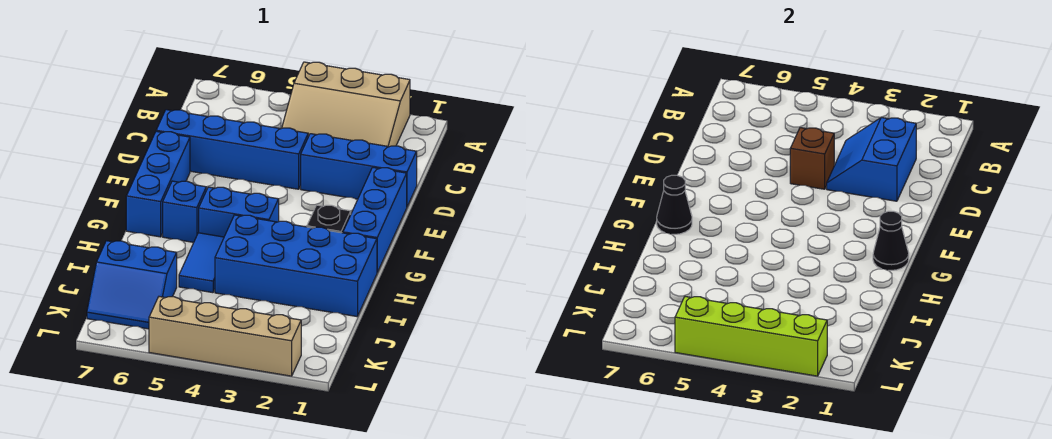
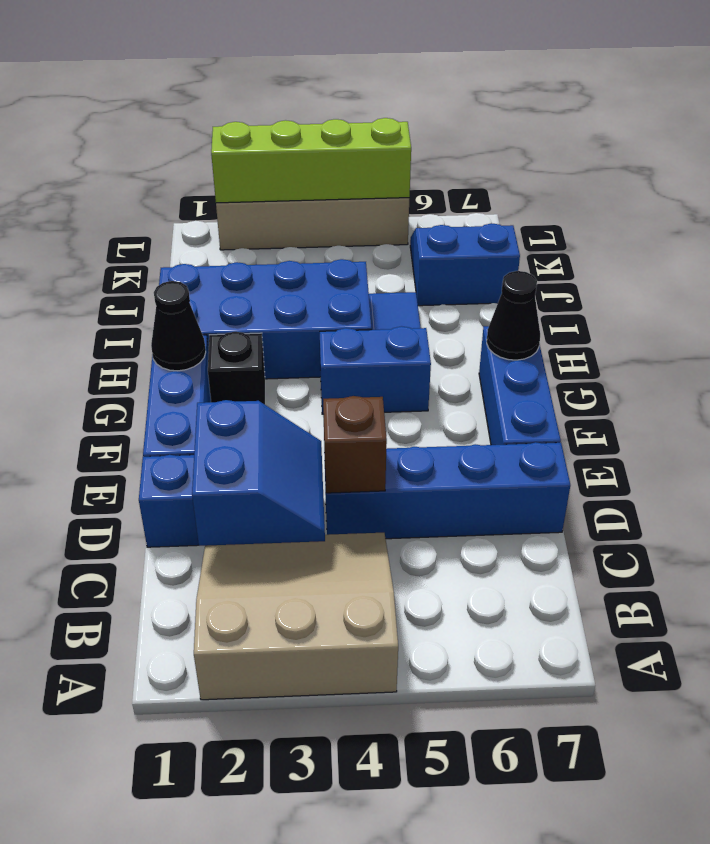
blue 1x1 brick [163,181,206,242] -> none

